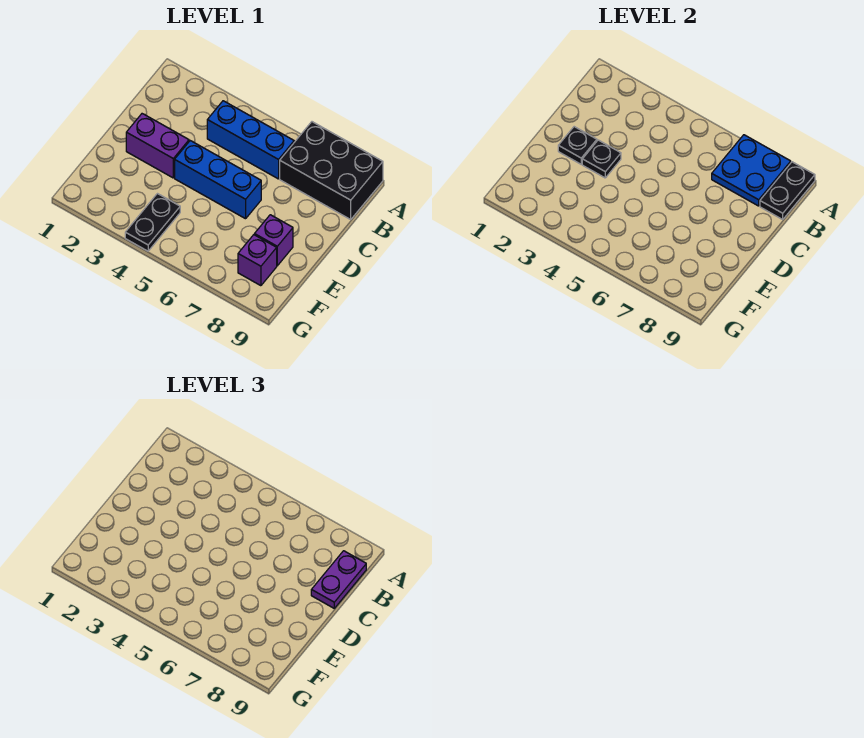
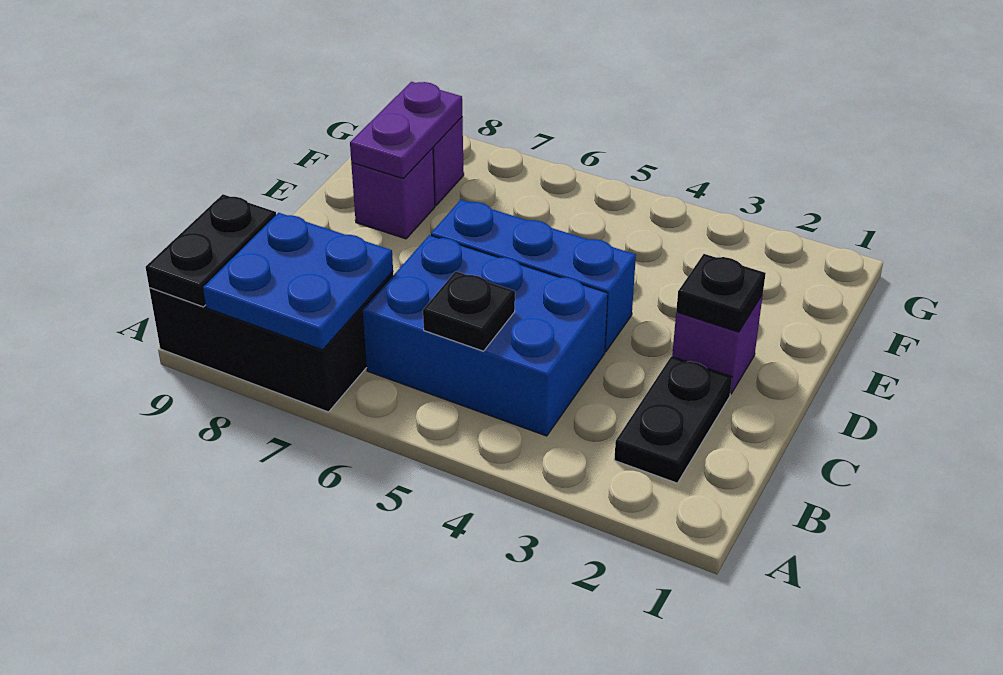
blue 1x3 brick [207,101,294,179] -> blue 2x3 brick [363,235,608,436]
purple 1x2 plate [311,551,366,608] -> purple 1x2 plate moved to [350,82,462,178]
purple 1x2 brick [126,114,189,178] -> purple 1x1 brick [672,295,763,394]
black 1x1 plate [582,140,621,178] -> black 1x1 plate moved to [423,271,515,351]
black 1x2 plate [125,194,180,251] -> black 1x2 plate moved to [614,356,732,483]

